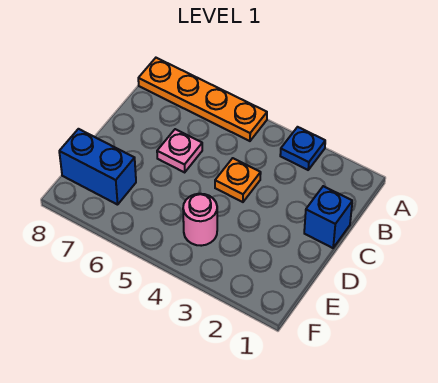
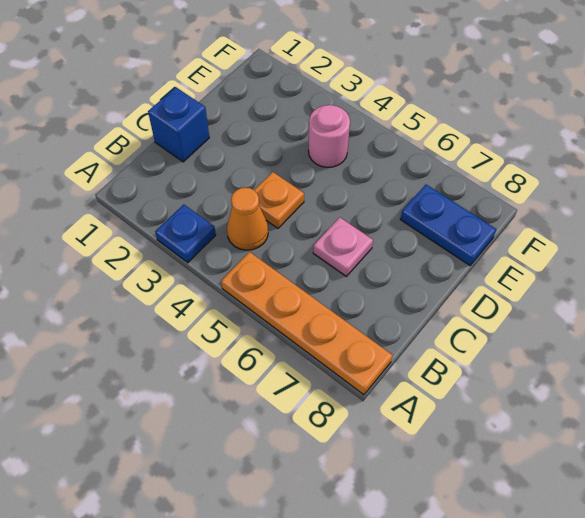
none -> orange 1x1 cone [227,188,268,250]
blue 1x2 brick [59,129,136,205] -> blue 1x2 plate [400,185,496,265]

